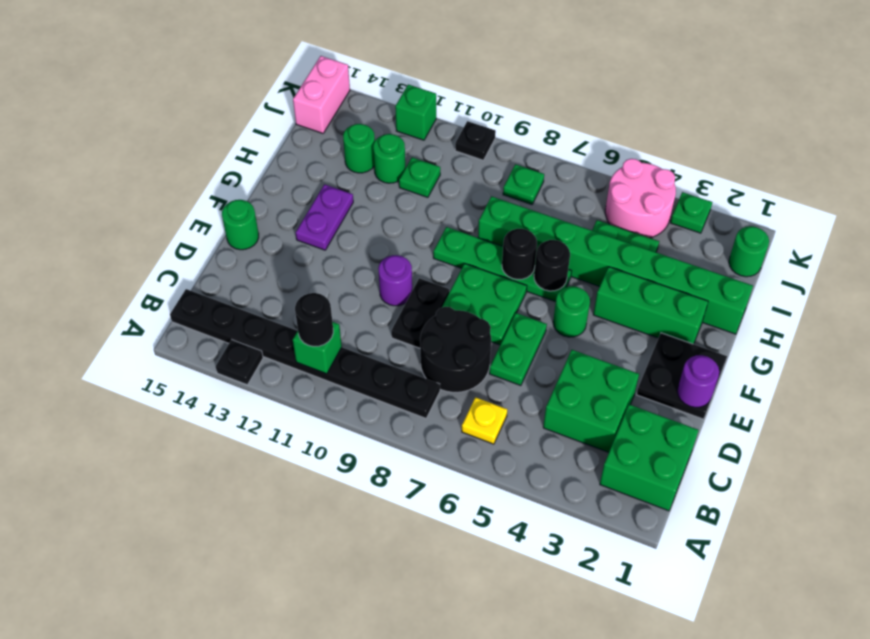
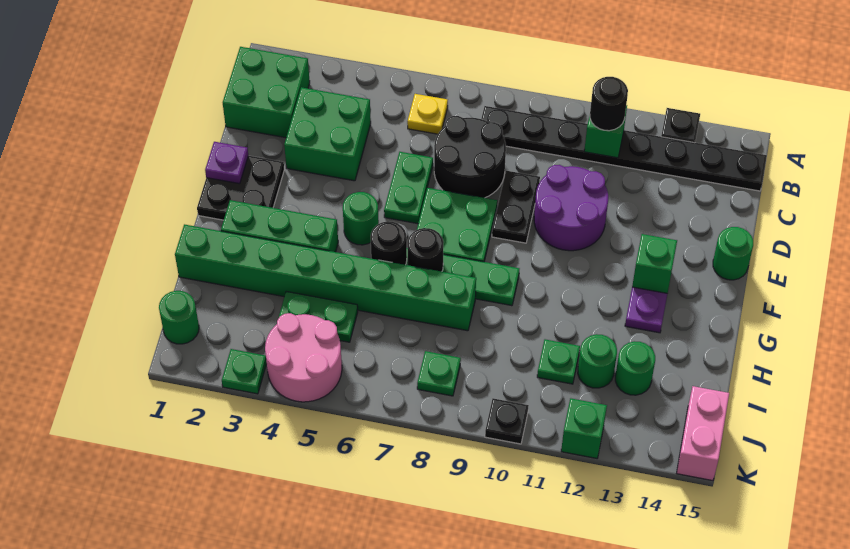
purple 1x1 round brick [677,355,719,407] -> purple 1x1 plate [205,142,248,184]
purple 1x1 round brick [378,255,412,306] -> purple 2x2 round brick [534,165,608,251]
none -> green 1x1 brick [632,234,677,293]

